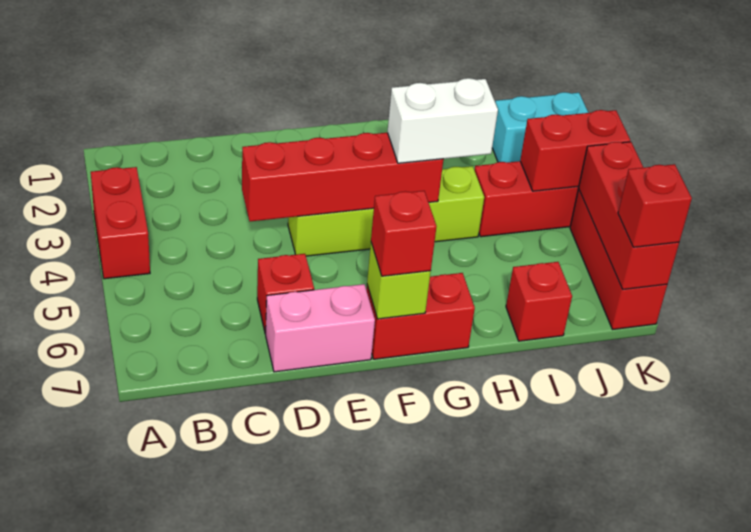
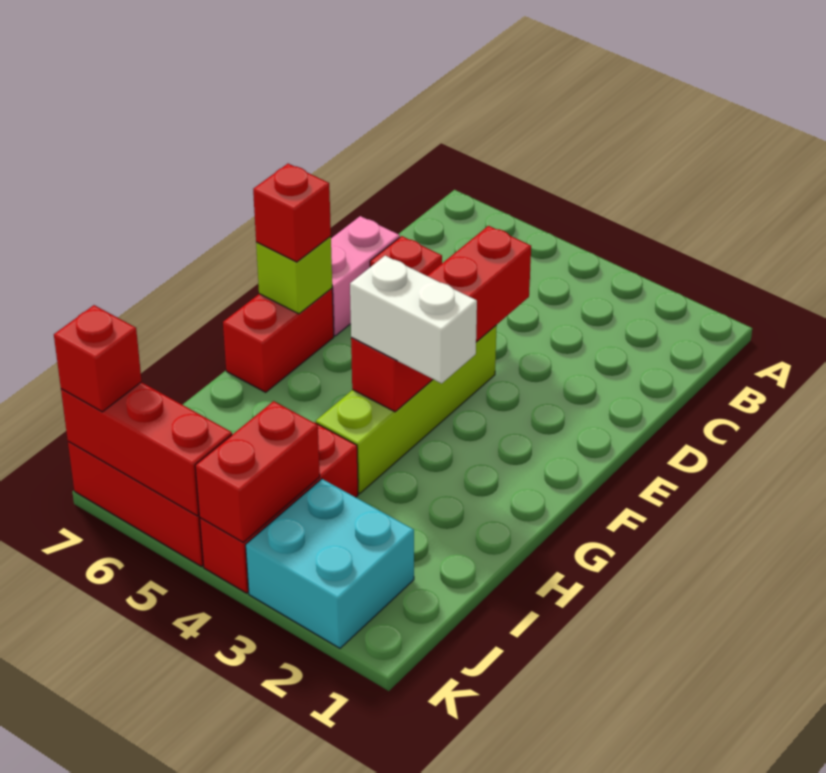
red 1x2 brick [91,167,150,279] -> none
white 1x2 brick [387,78,498,163] -> white 1x2 brick turned to [350,256,477,383]
red 1x1 brick [506,262,572,341] -> none
cyan 1x2 brick [492,92,588,163] -> cyan 2x2 brick [246,479,414,648]

